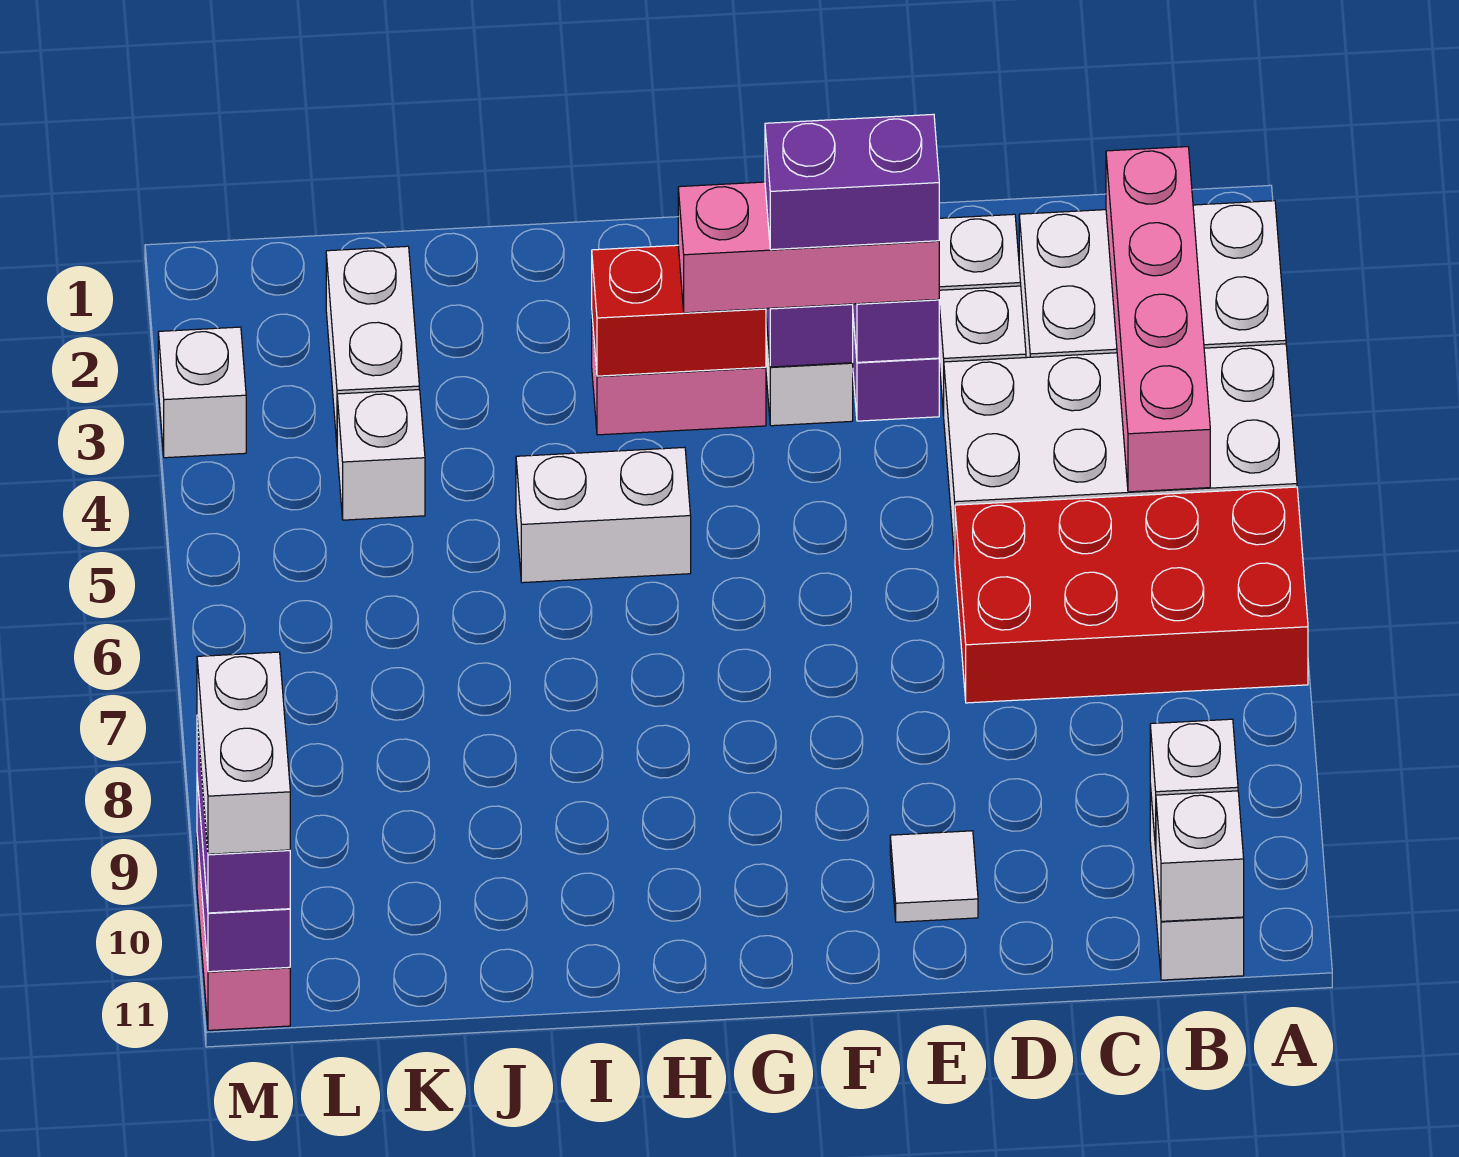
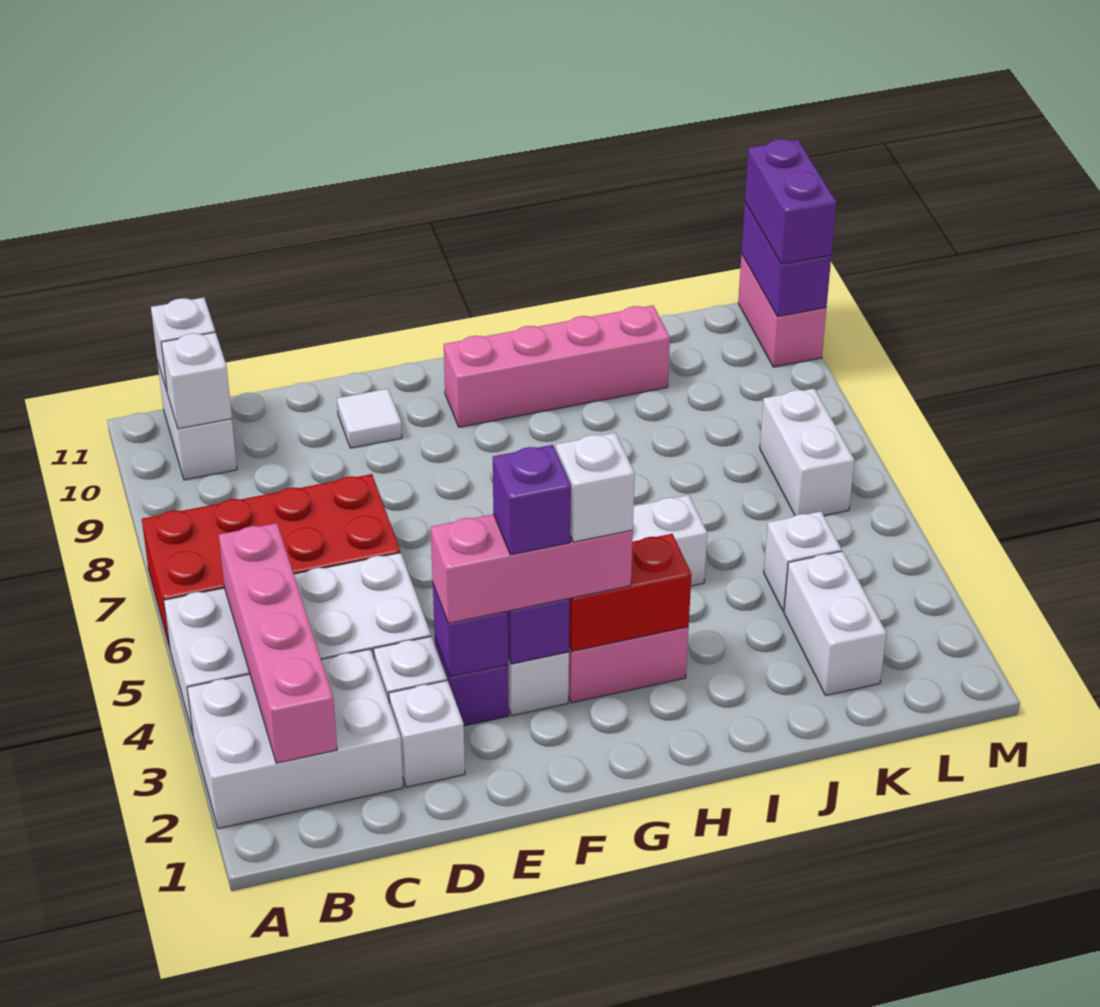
purple 1x2 brick [765,114,939,250] -> purple 1x1 brick [493,445,571,555]
none -> pink 1x4 brick [444,305,670,427]
white 1x1 brick [158,327,246,458] -> white 1x1 brick moved to [556,433,635,542]
white 1x2 brick [197,652,290,854] -> white 1x2 brick moved to [760,389,855,516]

